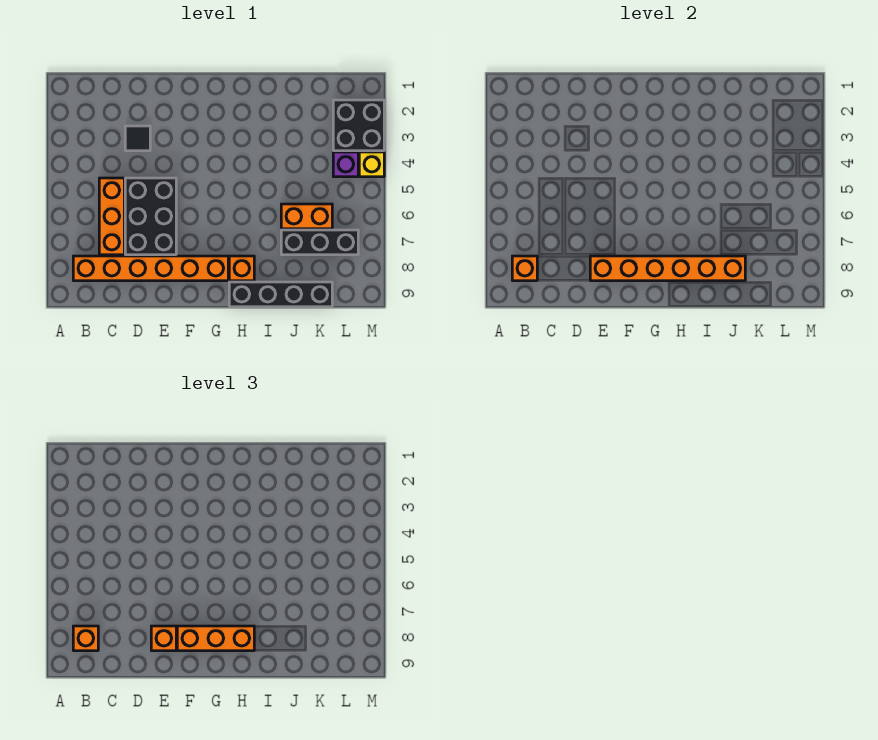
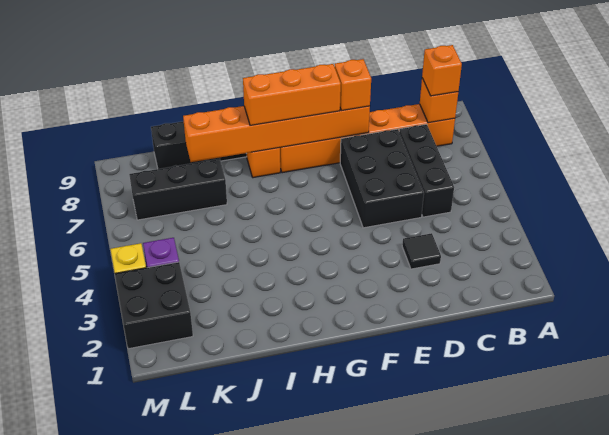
orange 1x3 brick [99,178,124,255] -> black 1x3 brick [399,124,454,217]
orange 1x2 brick [281,204,332,229] -> none

